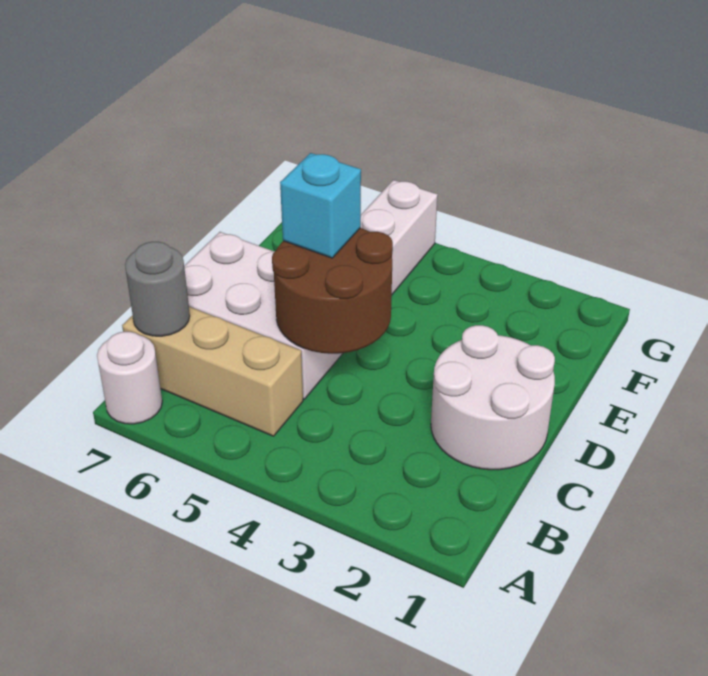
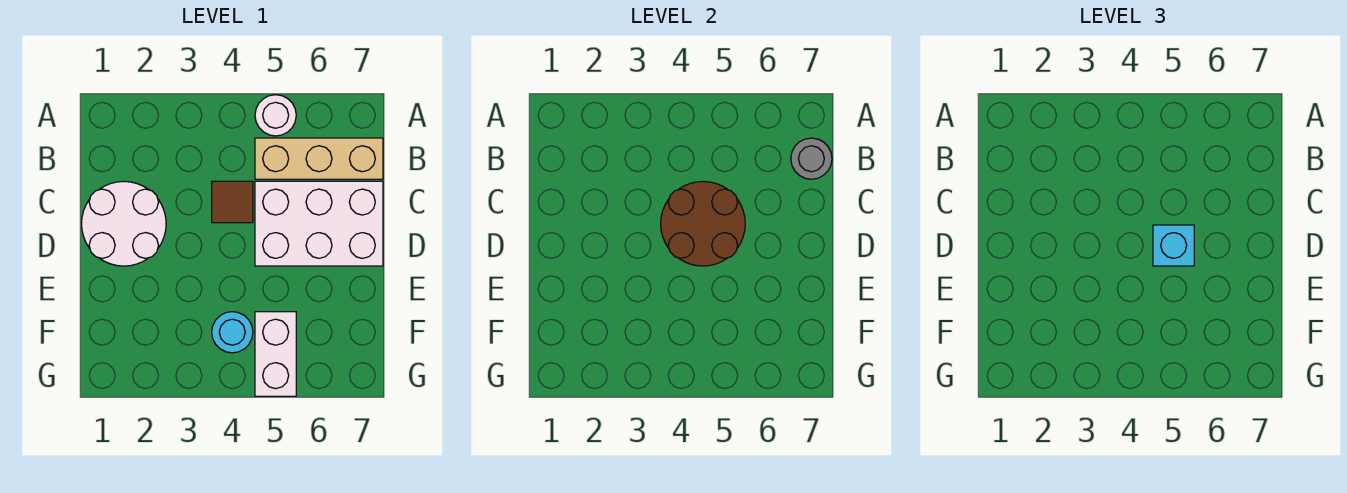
white 1x1 round brick [97,332,162,424] -> white 1x1 round brick moved to [255,95,296,136]
none -> brown 1x1 tile [212,181,253,223]
none -> cyan 1x1 round brick [212,312,253,353]

